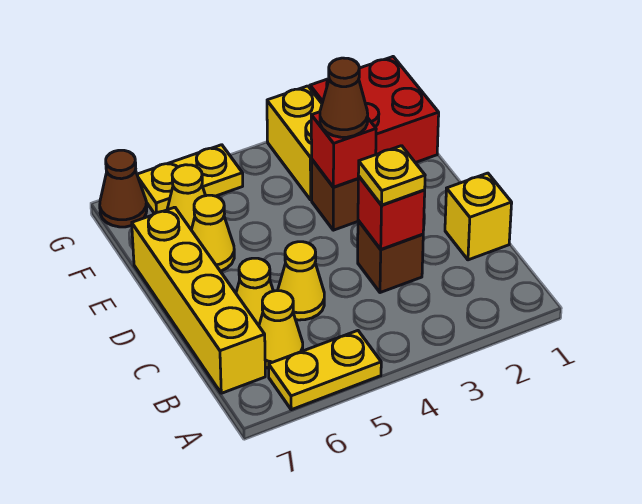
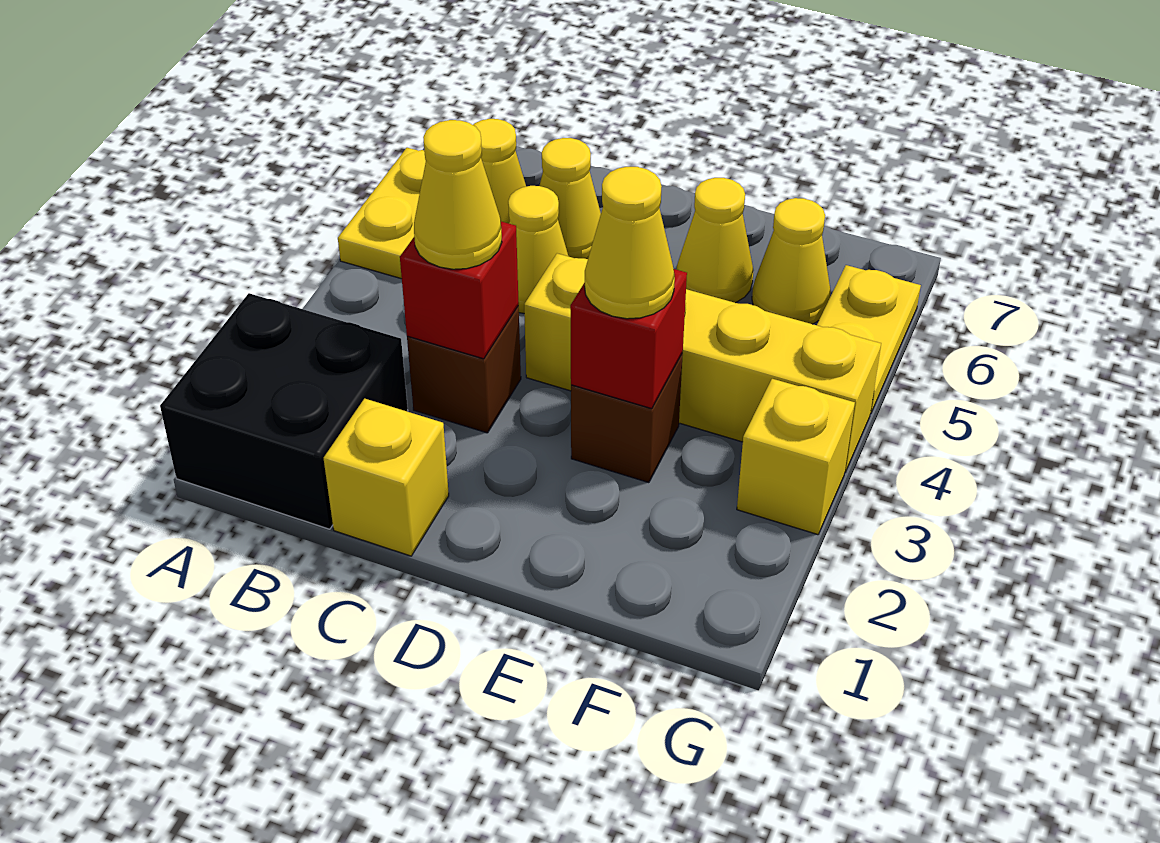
none -> black 2x2 brick [160,293,408,529]
yellow 1x4 brick [132,207,265,393] -> yellow 1x4 brick moved to [524,253,881,472]
yellow 1x1 plate [358,146,425,205] -> yellow 1x1 cone [414,120,502,269]
brown 1x1 cone [320,58,368,137] -> yellow 1x1 cone [585,167,675,319]
red 2x2 brick [310,57,439,163] -> none
yellow 1x2 brick [267,86,322,200] -> yellow 1x1 brick [737,379,855,535]
brown 1x1 cone [100,150,147,227] -> none

